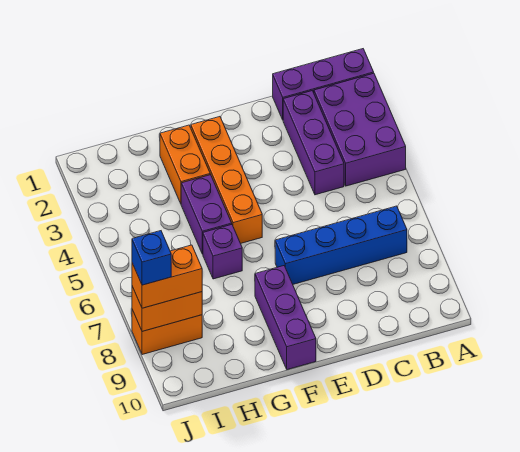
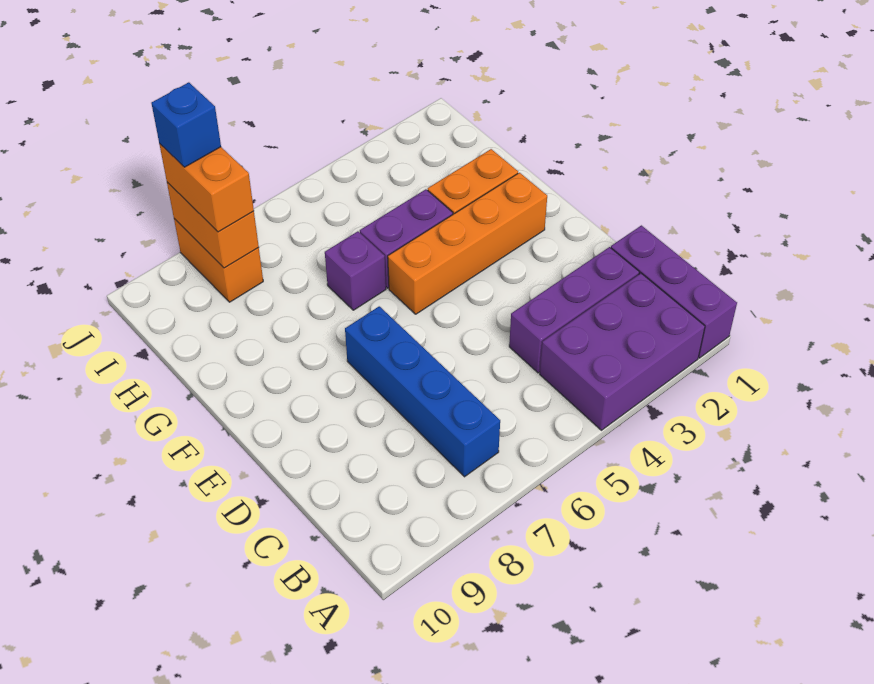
purple 1x3 brick [255,266,316,370] -> none

